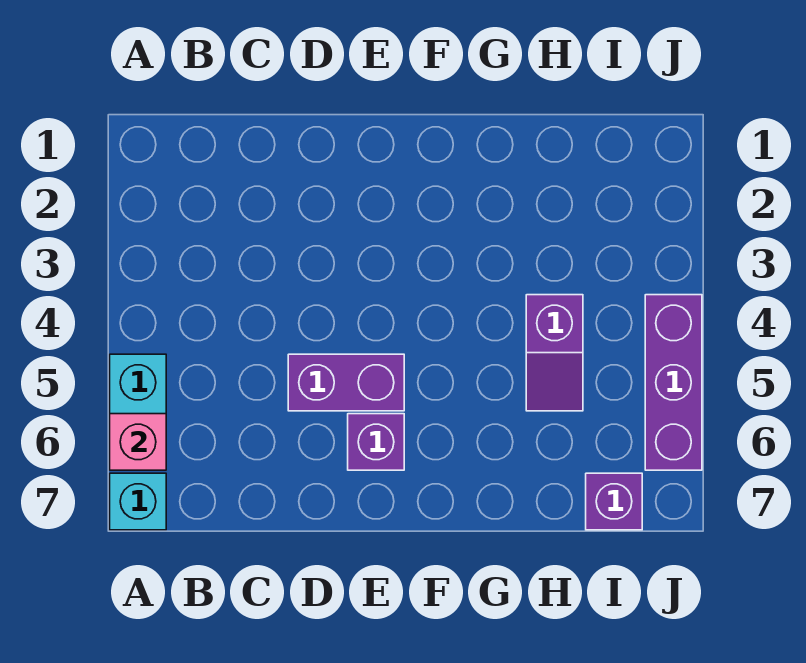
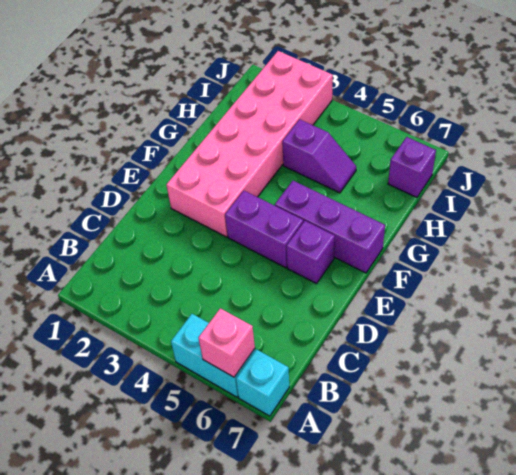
purple 1x2 brick [288,354,404,411] -> purple 1x2 brick turned to [225,191,303,268]
none -> pink 2x6 brick [166,51,333,237]
purple 1x3 brick [645,295,702,470] -> purple 1x3 brick moved to [275,181,385,273]

